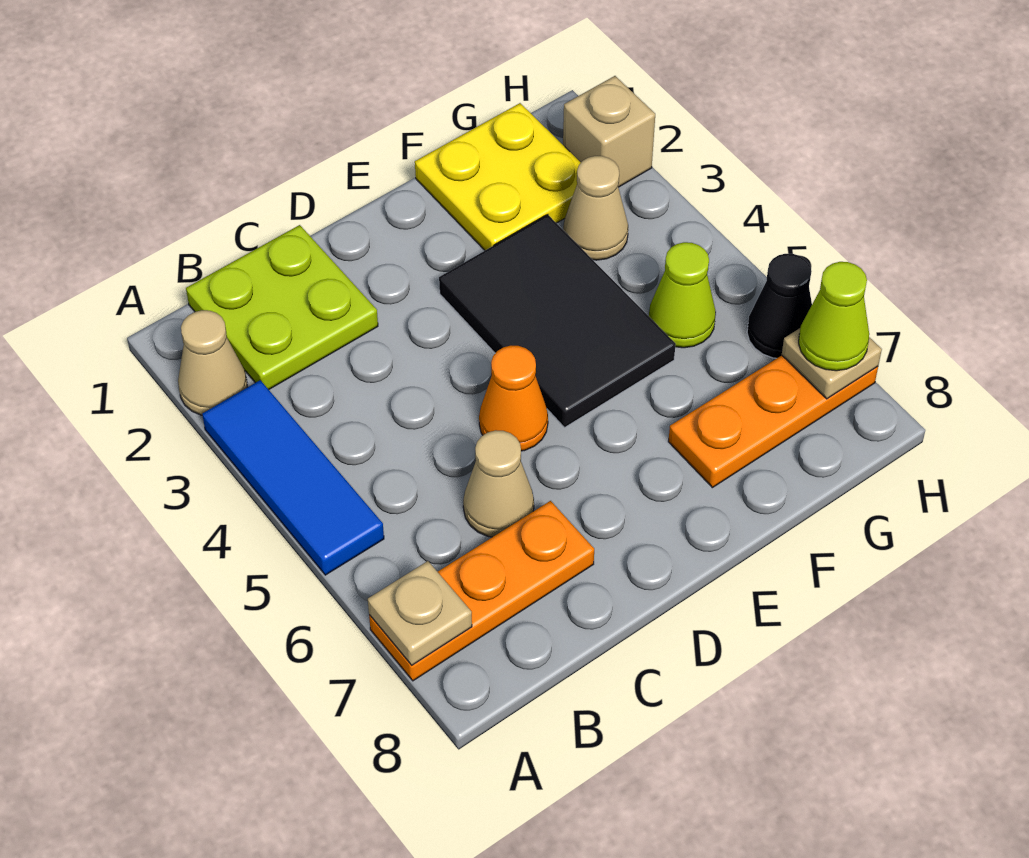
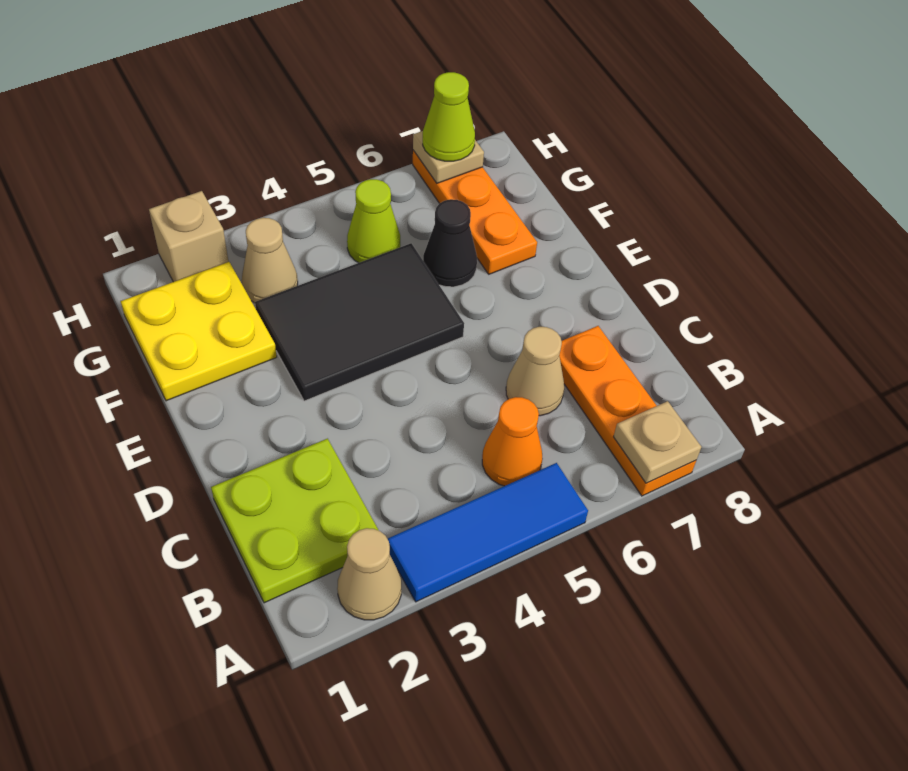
orange 1x1 cone [479,346,548,451] -> orange 1x1 cone moved to [482,397,543,486]
black 1x1 cone [747,254,812,358] -> black 1x1 cone moved to [423,199,477,287]

